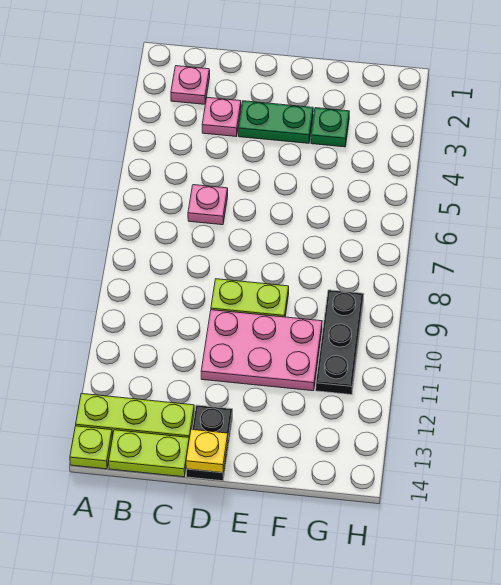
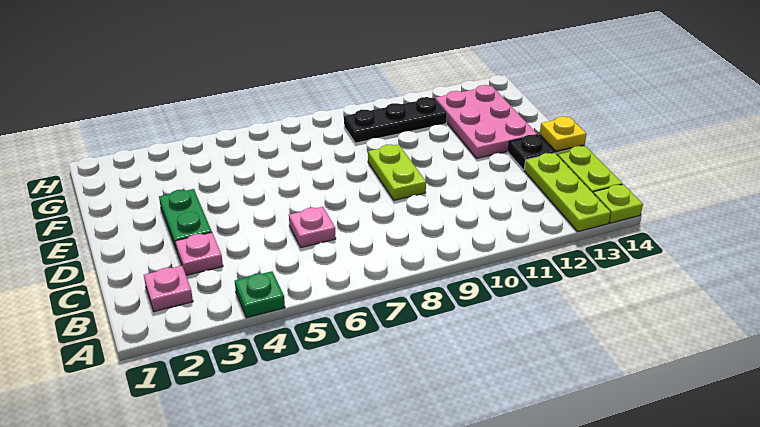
pink 2x3 plate [201,310,322,391] -> pink 2x3 plate moved to [435,85,537,158]
green 1x1 plate [311,108,349,147] -> green 1x1 plate moved to [235,271,285,318]

